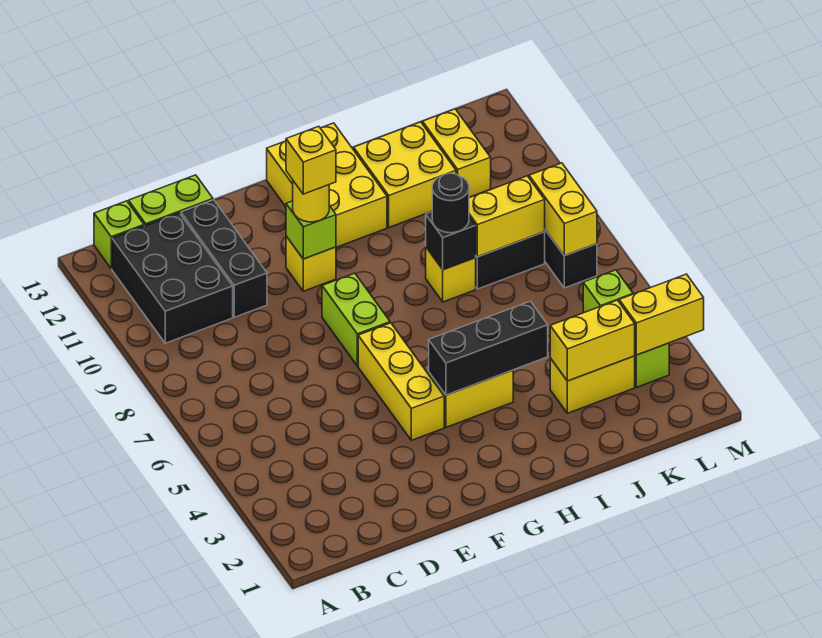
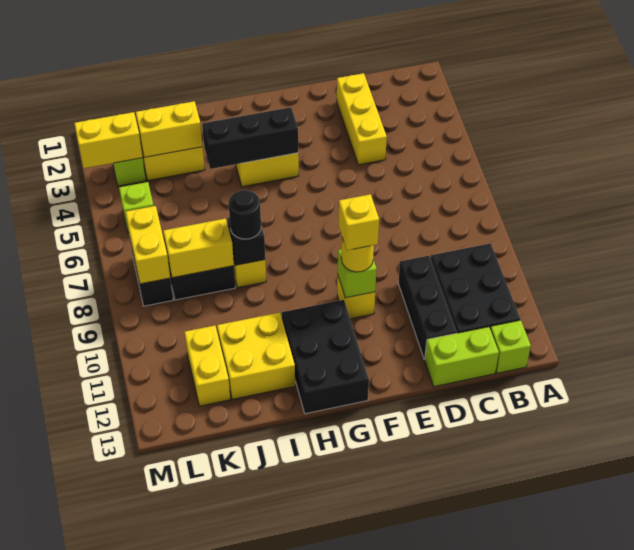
yellow 1x3 brick [358,323,444,440] -> yellow 1x3 brick moved to [337,73,387,165]
lime 1x2 brick [322,273,390,366] -> none
yellow 2x3 brick [267,123,387,247] -> black 2x3 brick [282,300,369,414]

